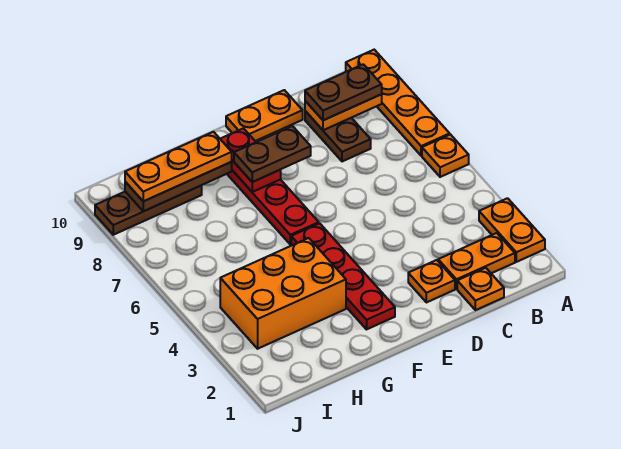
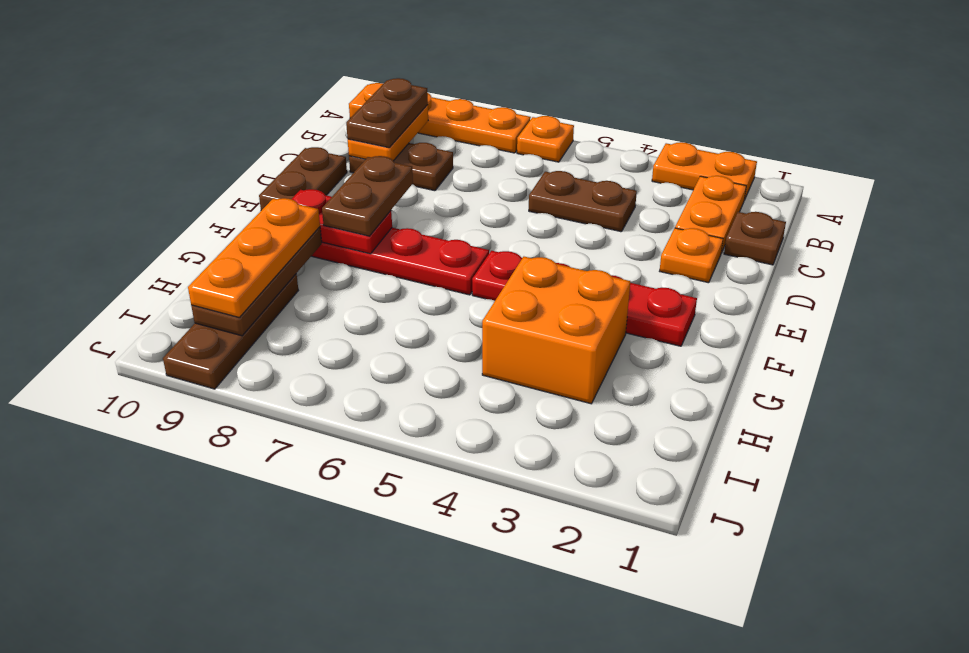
orange 1x1 plate [457,268,504,310] -> brown 1x1 plate [724,212,786,265]
none -> brown 1x2 plate [529,171,637,232]
orange 1x2 plate [226,90,303,141] -> brown 1x2 plate [259,147,347,210]
orange 2x3 brick [220,238,346,349] -> orange 2x2 brick [482,257,630,404]

